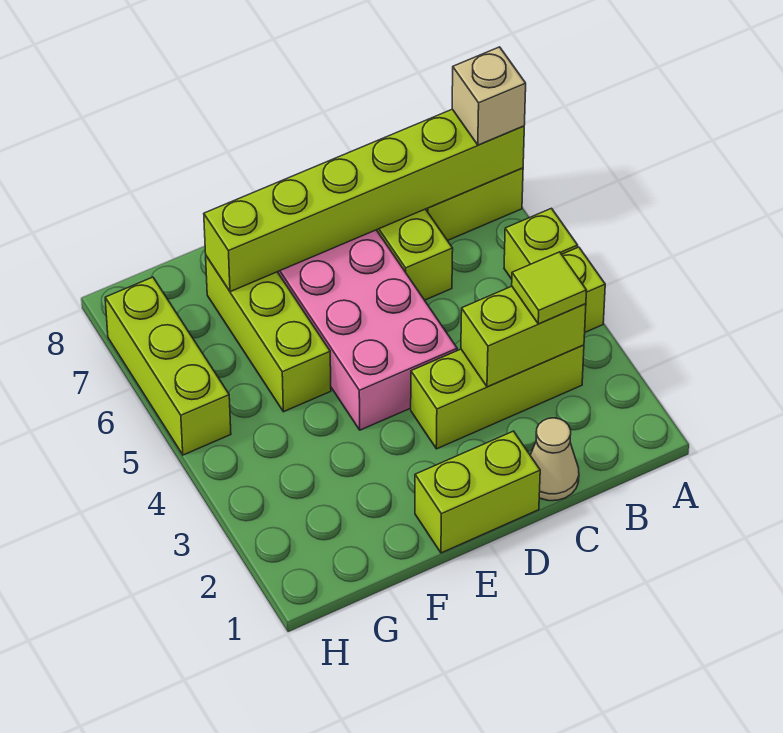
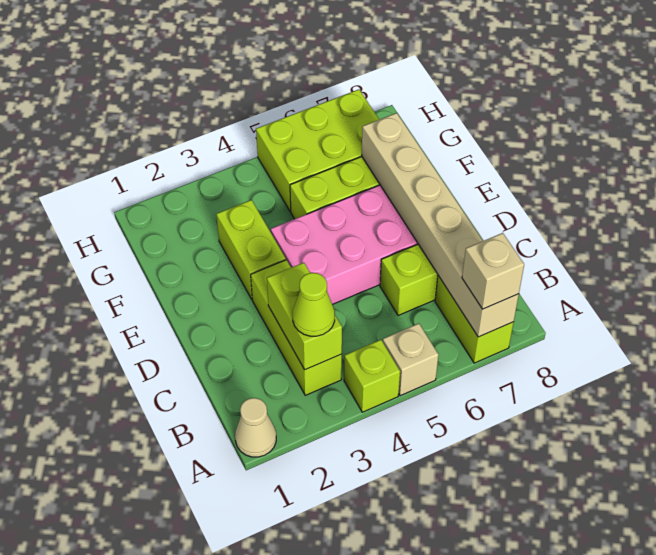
lime 1x1 brick [504,208,578,279] -> tan 1x1 brick [383,323,438,396]
lime 1x6 brick [204,109,524,292] -> tan 1x6 brick [362,113,519,337]
lime 1x1 tile [512,252,587,324] -> lime 1x1 cone [293,273,335,336]
tan 1x1 cone [530,418,579,501] -> tan 1x1 cone moved to [235,398,276,457]
lime 1x2 brick [415,431,540,553] -> lime 1x2 brick moved to [216,200,286,299]
lime 1x3 brick [105,277,231,455] -> lime 2x3 brick [256,89,379,211]

